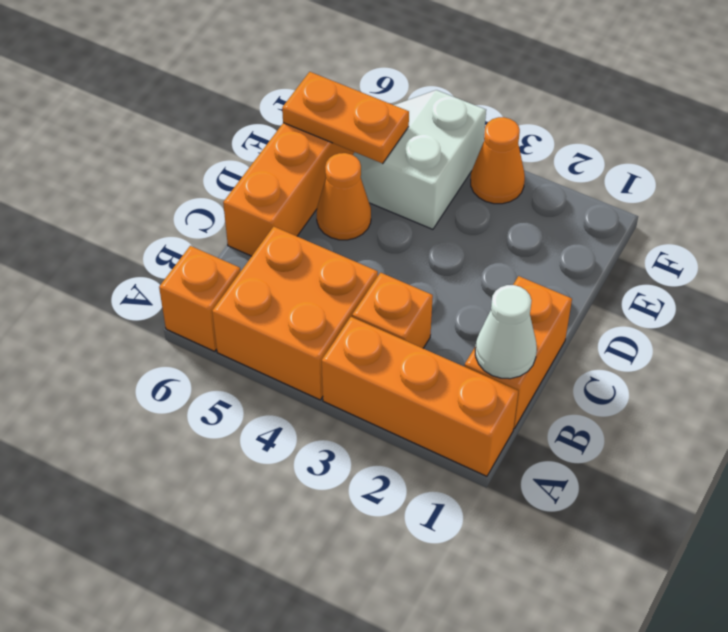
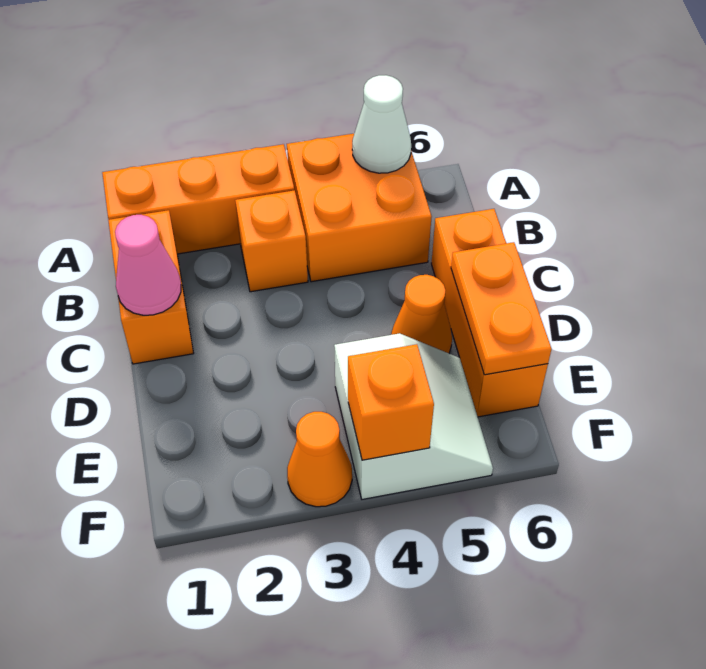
orange 1x1 brick [159,246,240,351] -> orange 1x1 brick moved to [348,344,434,460]
white 1x1 cone [475,285,537,379] -> white 1x1 cone moved to [352,75,411,173]
none -> pink 1x1 cone [115,215,181,315]
orange 1x2 plate [282,72,409,163] -> orange 1x2 plate turned to [451,242,552,375]

